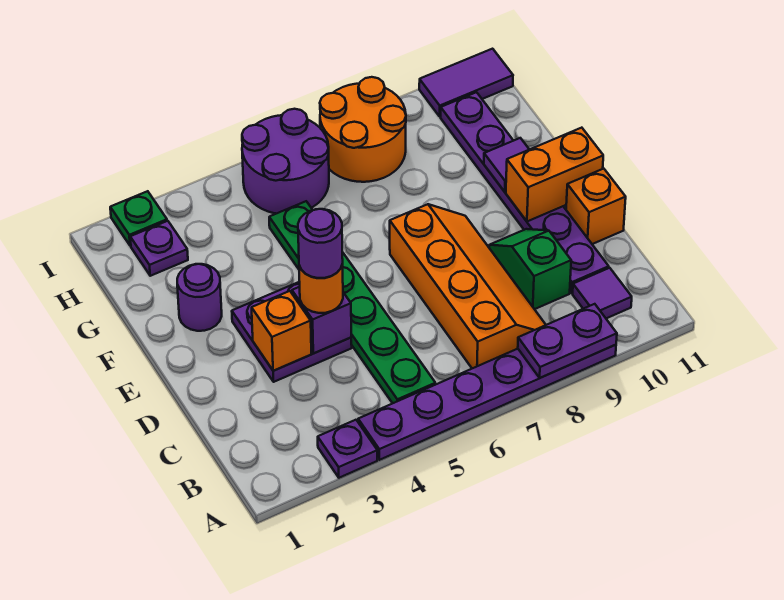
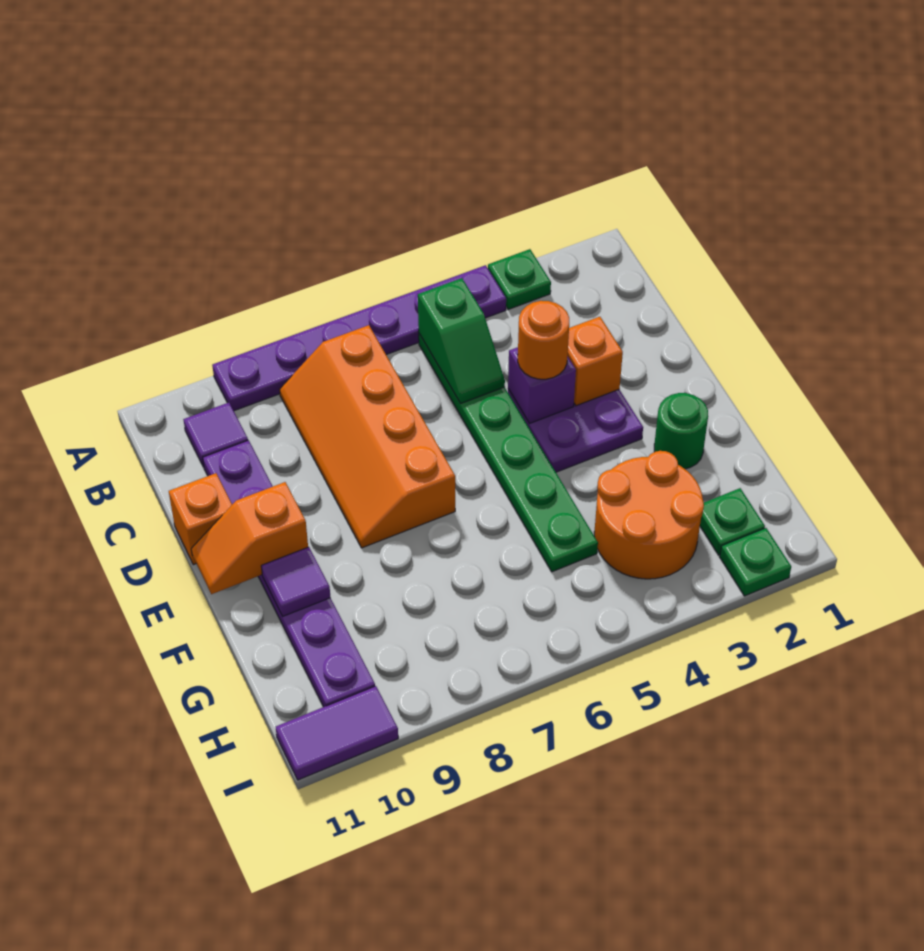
purple 1x1 plate [318,420,377,478] -> green 1x1 plate [488,249,551,310]
purple 1x2 plate [518,304,617,378] -> none
green 1x2 slope [489,229,571,309] -> green 1x2 slope moved to [418,278,505,403]
purple 1x1 round brick [298,209,343,278] -> none
orange 1x2 brick [506,128,603,221] -> orange 1x2 slope [191,482,308,594]
purple 1x1 round brick [177,264,222,331] -> green 1x1 round brick [654,393,708,469]
purple 1x1 plate [130,221,188,276] -> green 1x1 plate [700,488,765,555]
purple 2x2 round brick [242,109,329,214] -> none
orange 2x2 round brick [320,77,406,182] -> orange 2x2 round brick moved to [594,451,704,579]

